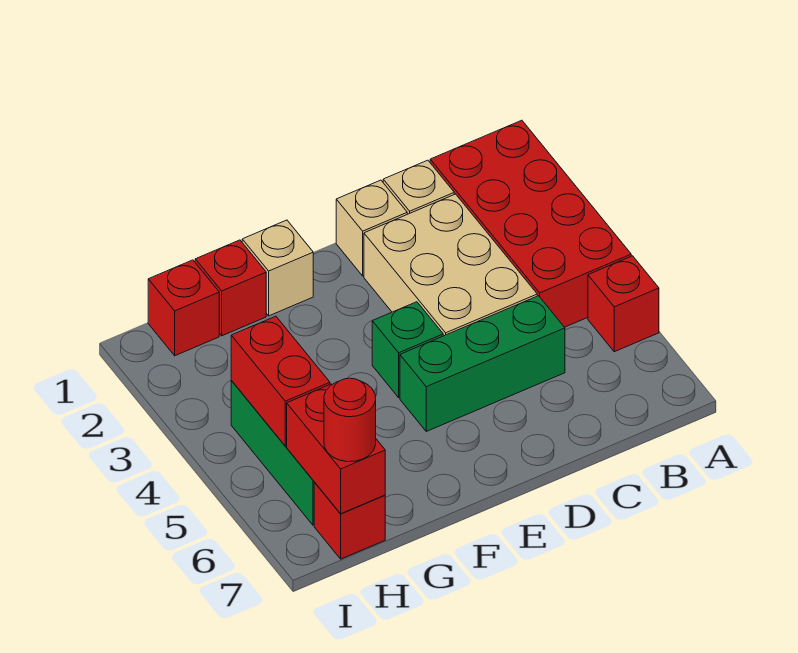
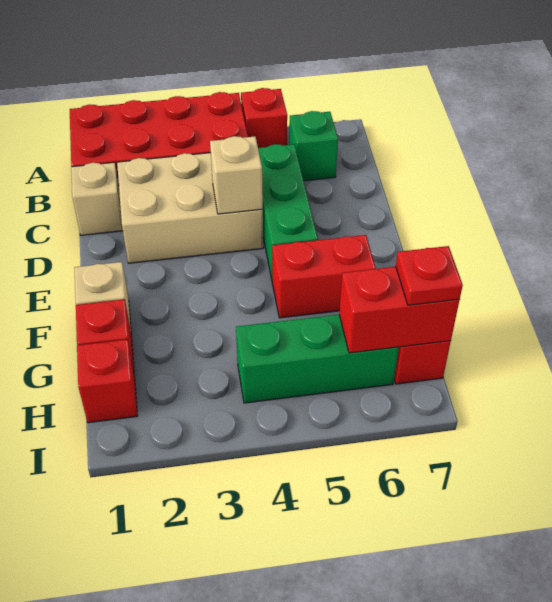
tan 1x1 brick [336,180,407,276] -> tan 1x1 brick moved to [210,136,263,214]
green 1x1 brick [372,302,443,397] -> green 1x1 brick moved to [289,111,338,181]
red 1x2 brick [231,316,330,446] -> red 1x2 brick moved to [272,235,376,318]
red 1x1 round brick [324,378,376,462] -> red 1x1 plate [396,246,463,305]

